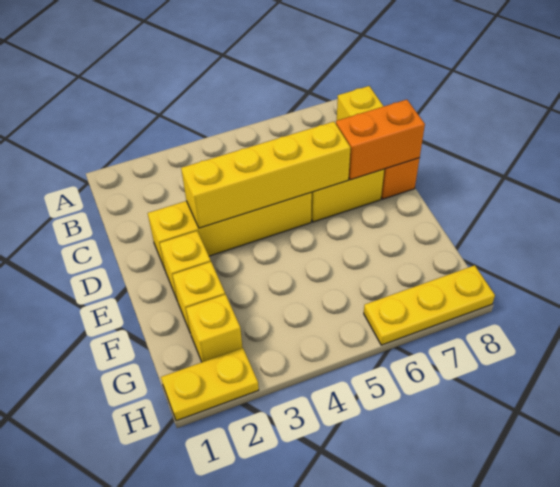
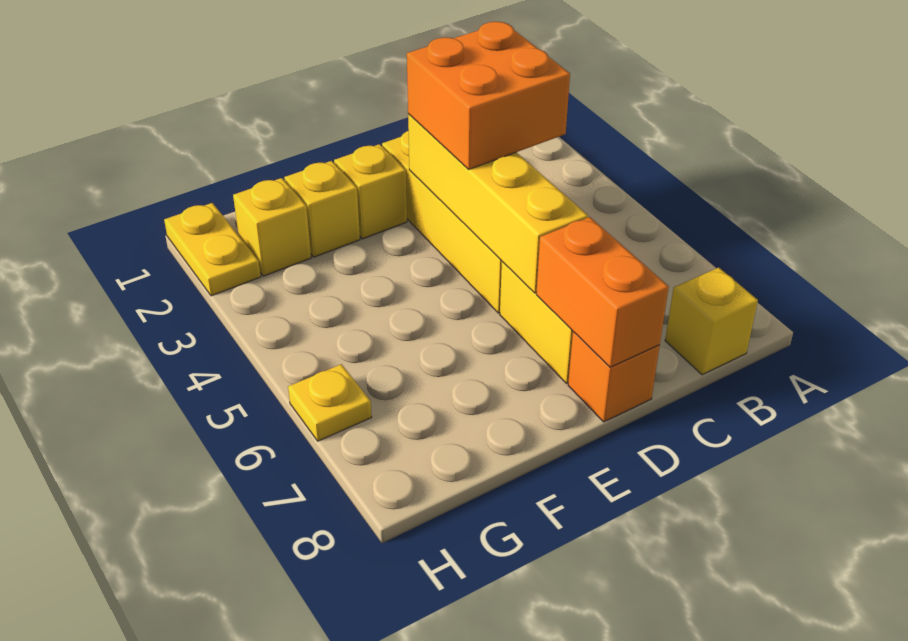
none -> orange 2x2 brick [407,22,570,169]
yellow 1x3 plate [364,265,495,345] -> yellow 1x1 plate [288,364,372,441]

